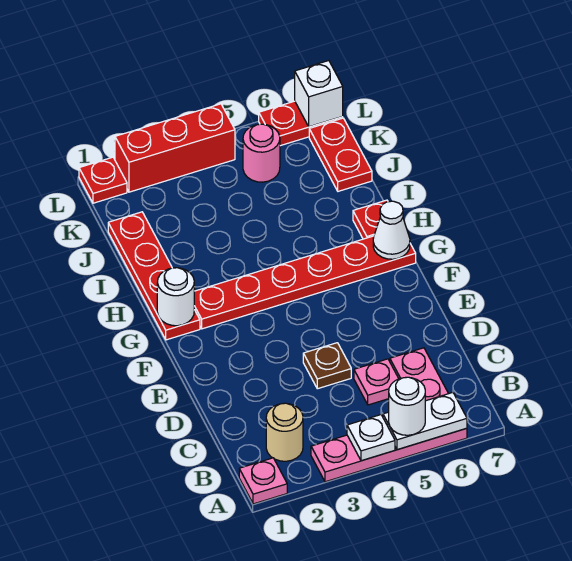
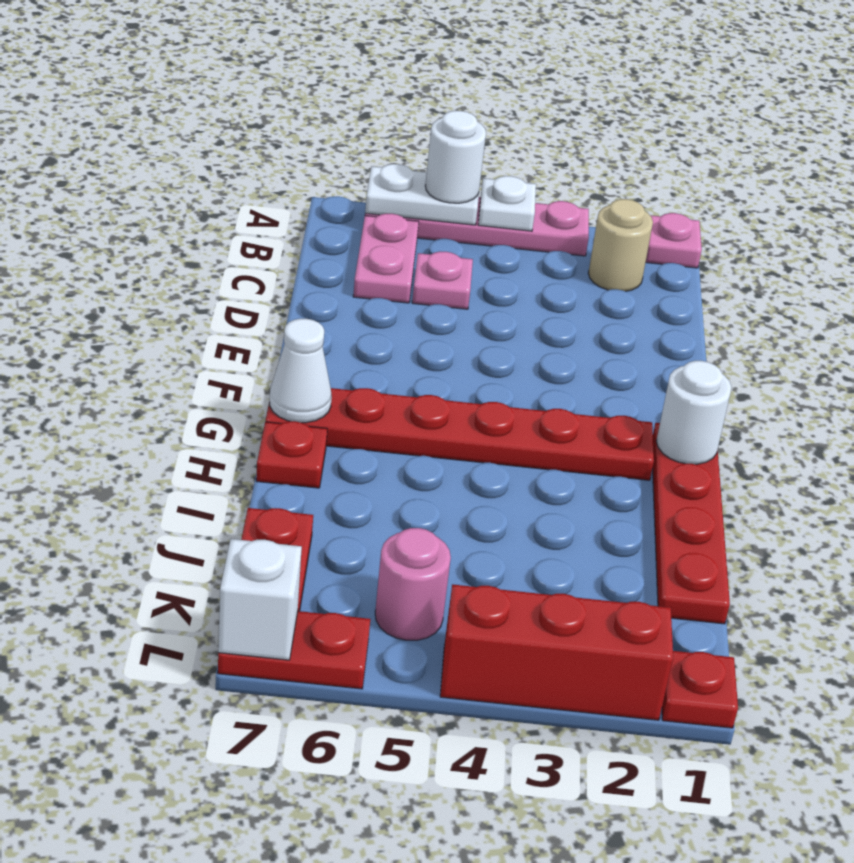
brown 1x1 plate [303,343,351,389] -> none

